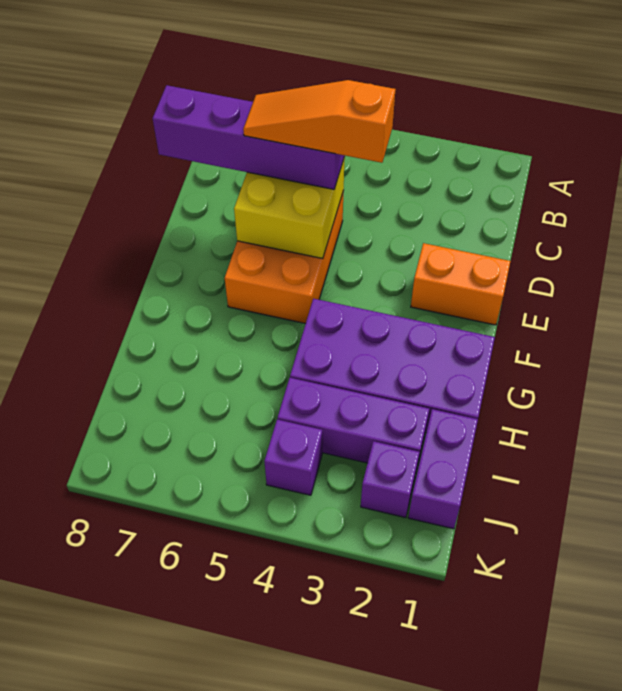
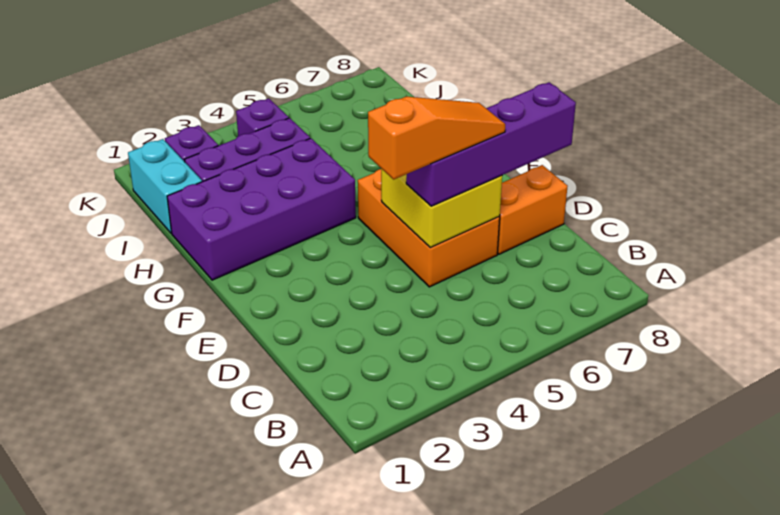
orange 1x2 brick [411,243,510,325] -> orange 1x2 brick moved to [497,165,568,254]
purple 1x2 brick [408,409,478,529] -> cyan 1x2 brick [128,139,202,233]

